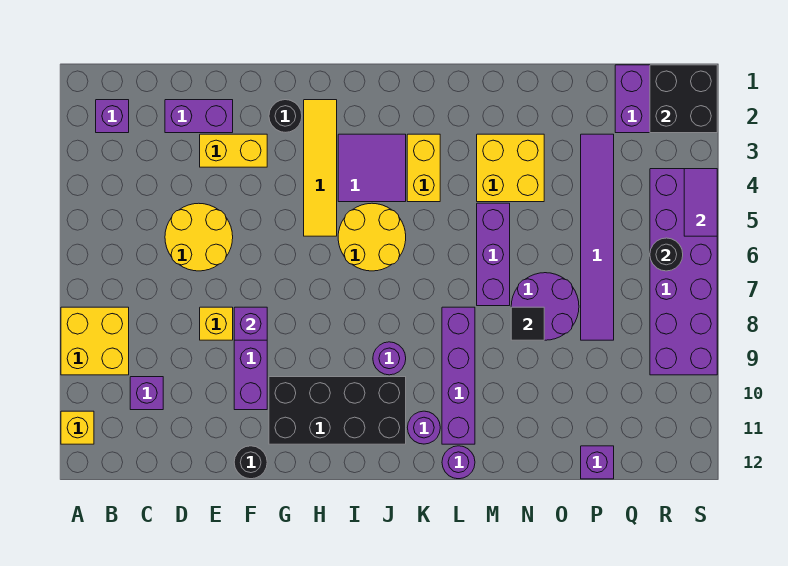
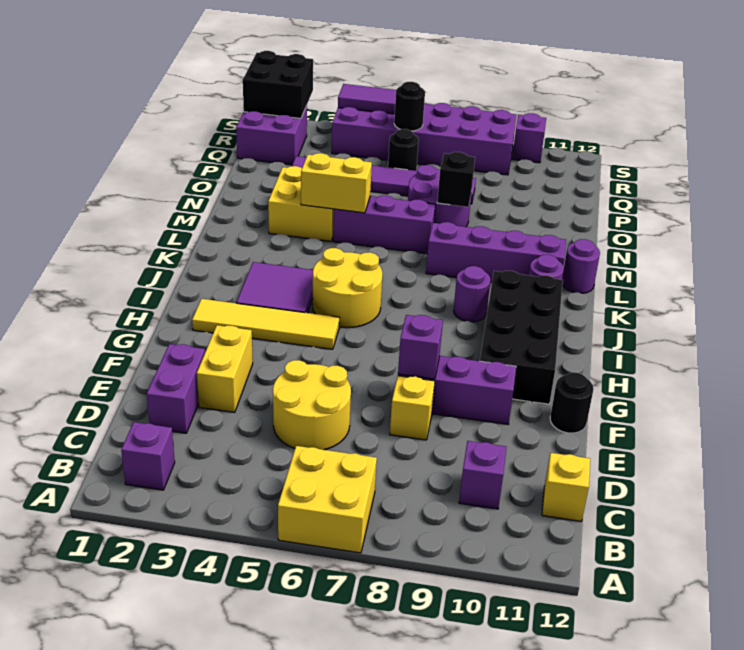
yellow 2x2 brick [61,307,129,375] -> yellow 2x2 brick moved to [278,446,377,553]
yellow 1x1 brick [61,411,94,444] -> yellow 1x1 brick moved to [542,453,590,521]
black 1x1 round brick [269,100,302,132] -> black 1x1 round brick moved to [388,129,419,171]
yellow 1x2 brick [407,134,440,202] -> yellow 1x2 brick moved to [301,153,372,213]
black 1x1 tile [511,307,544,340] -> black 1x1 brick [437,152,475,207]
purple 1x1 brick [581,446,614,479] -> purple 1x1 brick moved to [512,113,546,163]

